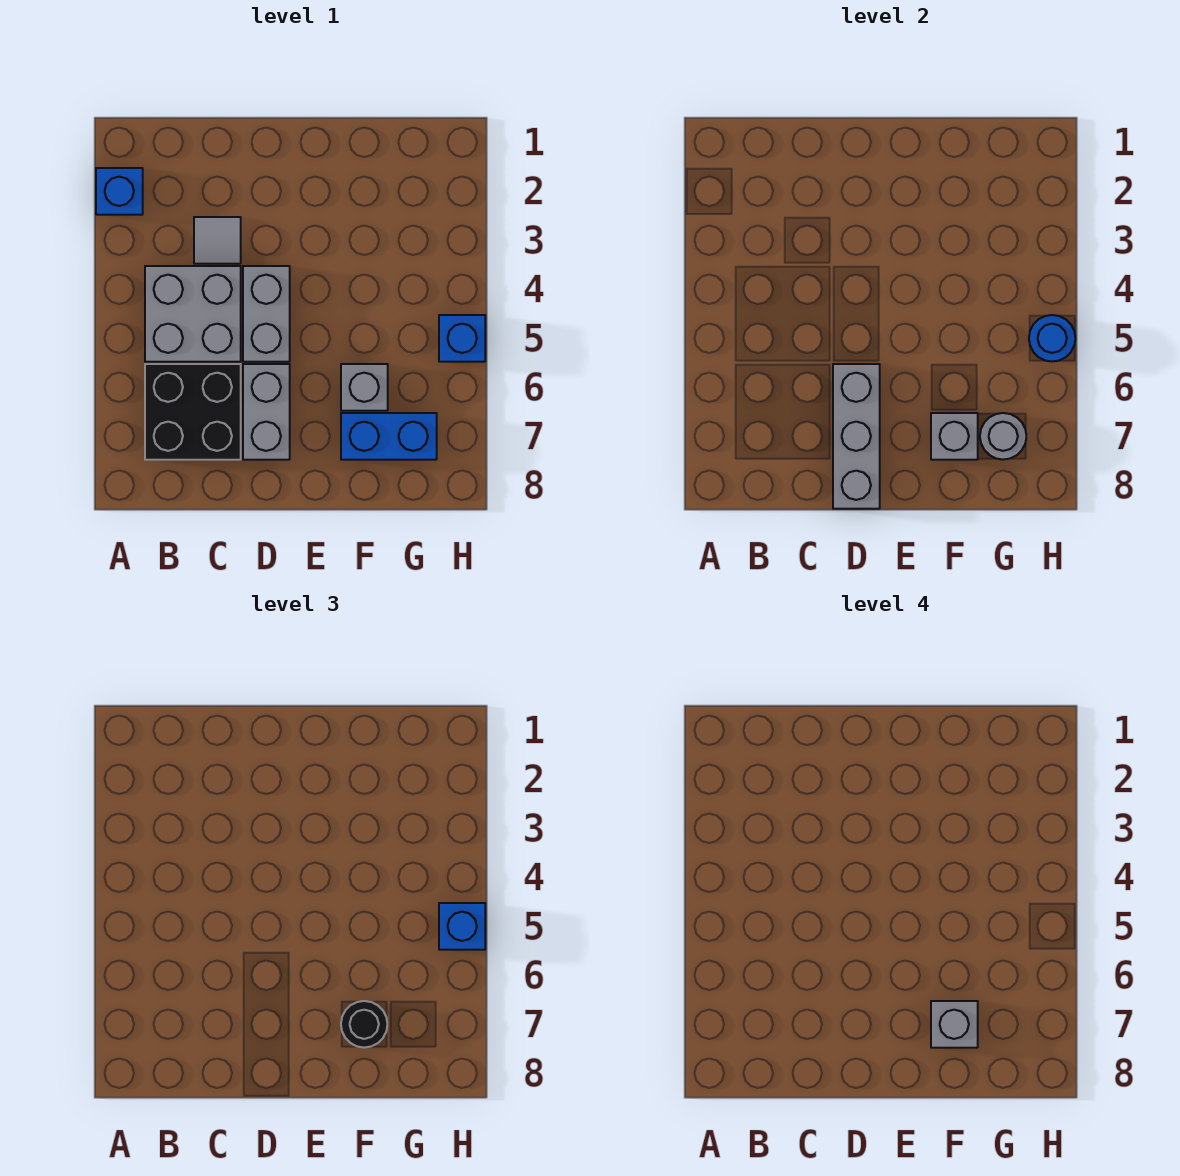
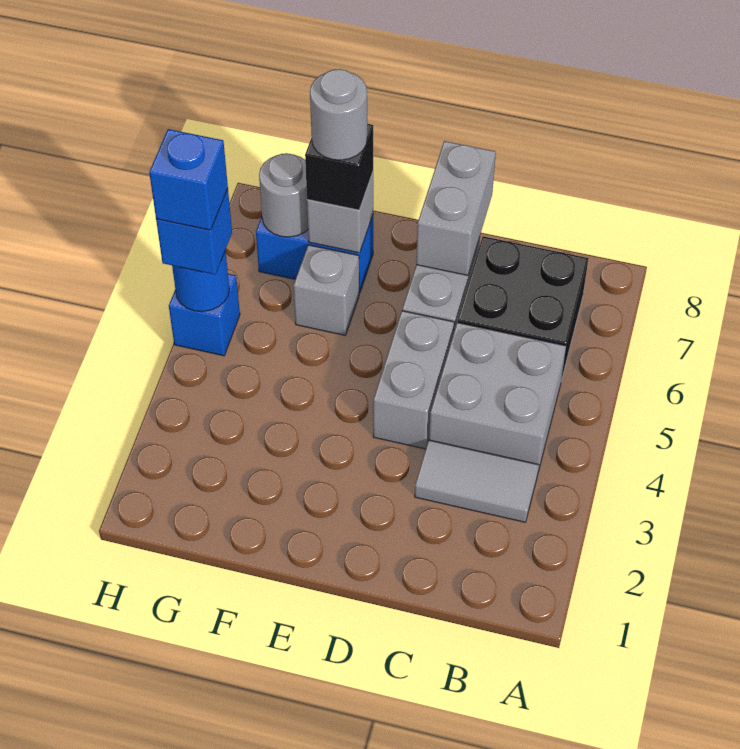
blue 1x1 brick [96,168,143,215] -> blue 1x1 brick moved to [149,129,228,230]
grey 1x1 tile [194,217,241,264] -> grey 1x2 tile [415,440,539,522]
grey 1x3 brick [833,364,880,509] -> grey 1x2 brick [416,141,496,275]
black 1x1 round brick [341,1001,387,1048] -> black 1x1 brick [305,124,373,210]
grey 1x1 brick [931,1001,978,1048] -> grey 1x1 round brick [310,69,367,160]

